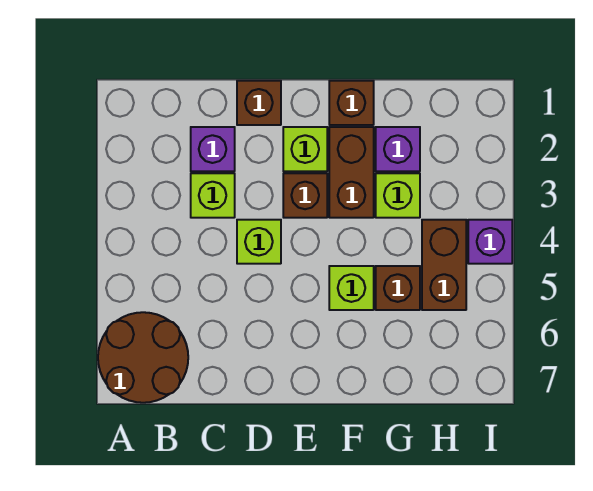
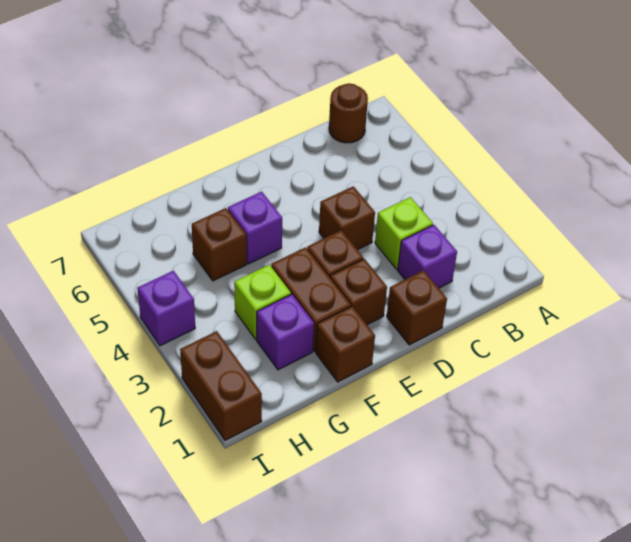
brown 2x2 round brick [98,312,188,403] -> brown 1x1 round brick [329,83,368,143]
lime 1x1 brick [237,220,281,264] -> brown 1x1 brick [319,186,375,250]
lime 1x1 brick [283,127,327,171] -> brown 1x1 brick [330,259,387,325]
lime 1x1 brick [329,266,374,310] -> purple 1x1 brick [228,192,282,264]
brown 1x2 brick [422,220,466,310] -> brown 1x2 brick moved to [180,331,262,440]

